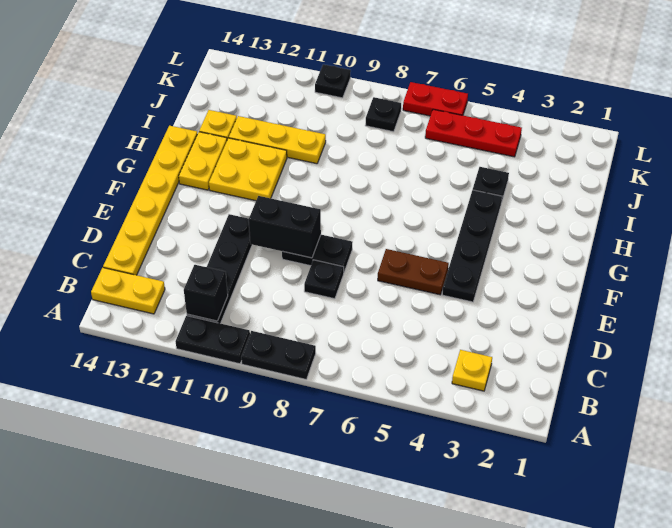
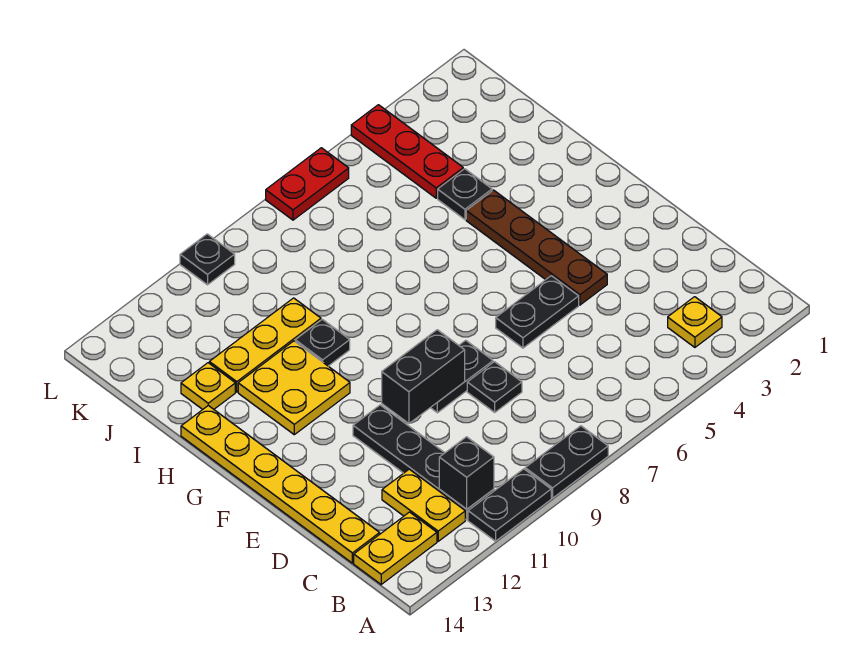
black 1x4 plate [442,190,502,302] -> brown 1x4 plate [466,190,607,305]
brown 1x2 plate [378,249,449,295] -> black 1x2 plate [496,276,579,348]
yellow 1x2 plate [179,132,227,190] -> yellow 1x2 plate moved to [382,469,465,541]
red 1x3 plate [425,109,522,157] -> red 1x3 plate turned to [351,105,463,198]
black 1x1 plate [365,97,401,132] -> black 1x1 plate moved to [295,319,350,366]

